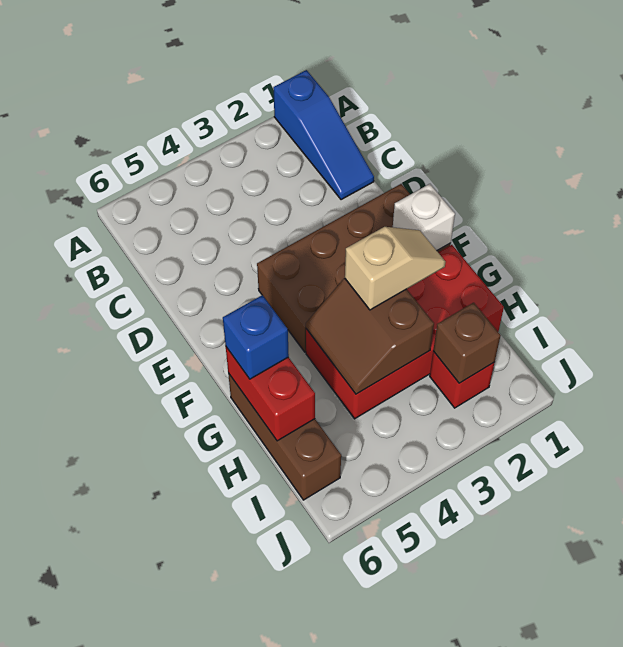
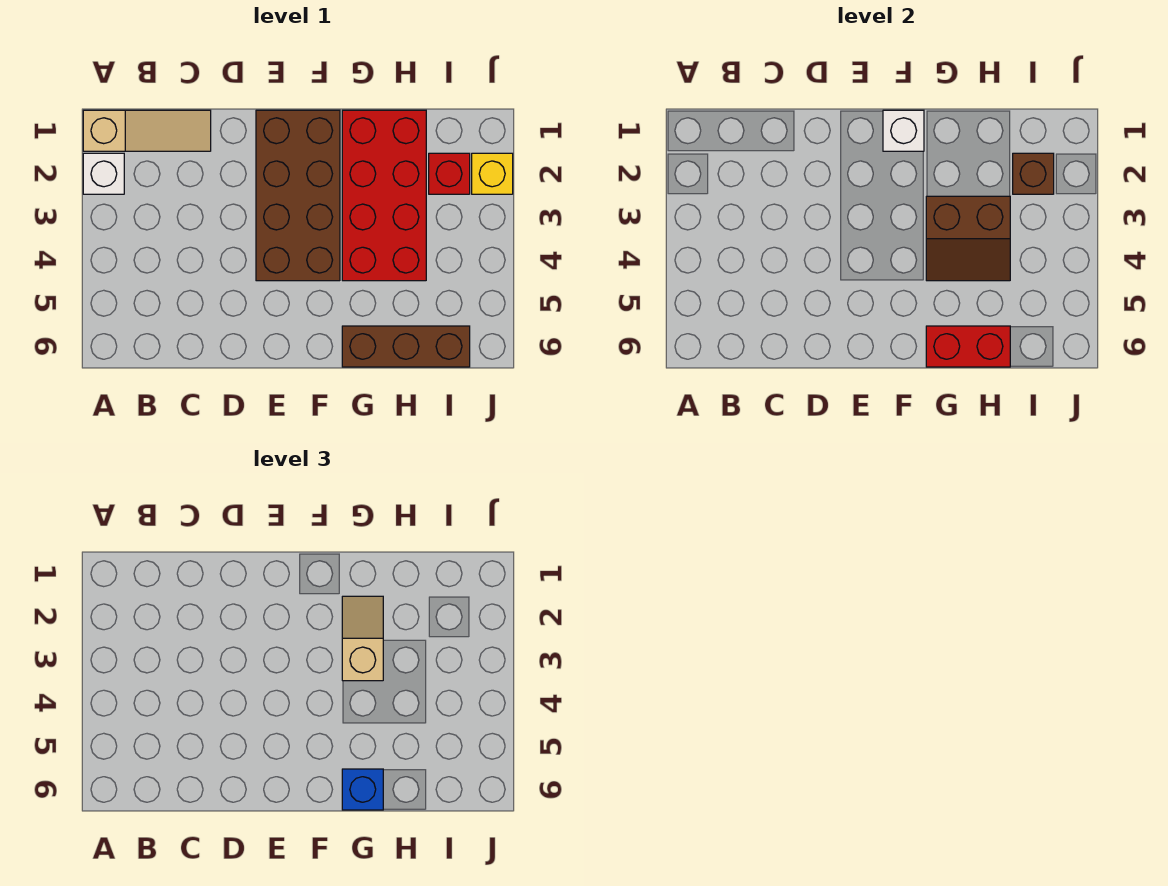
blue 1x3 slope [273,70,374,200] -> tan 1x3 slope [83,110,211,151]
none -> white 1x1 brick [83,153,124,194]
none -> yellow 1x1 brick [472,153,513,194]

